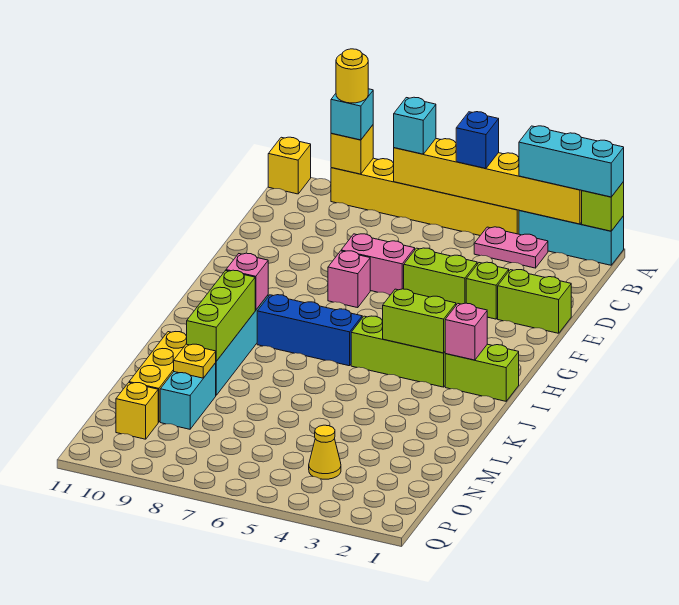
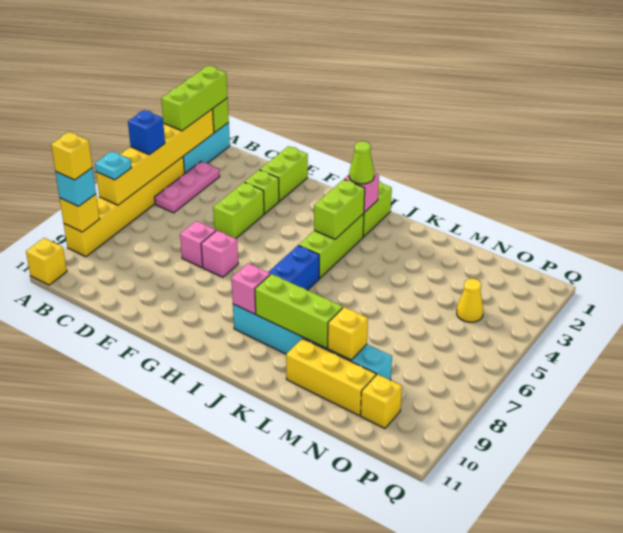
cyan 1x3 brick [519,126,624,197] -> lime 1x3 brick [161,66,228,131]
cyan 1x1 brick [394,97,436,154] -> cyan 1x1 plate [95,151,131,180]
yellow 1x1 round brick [336,49,368,103] -> yellow 1x1 brick [51,132,92,180]
pink 1x2 plate [474,227,548,268] -> pink 1x3 plate [154,162,220,213]
pink 1x2 brick [341,234,415,295] -> pink 1x1 brick [180,221,216,267]
none -> lime 1x1 cone [349,141,374,184]
yellow 1x1 plate [174,344,216,378] -> yellow 1x1 brick [327,307,368,360]

